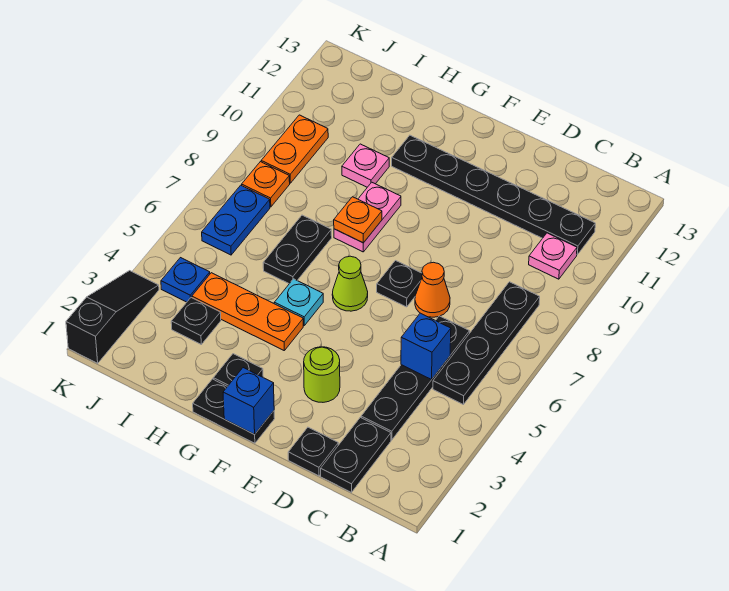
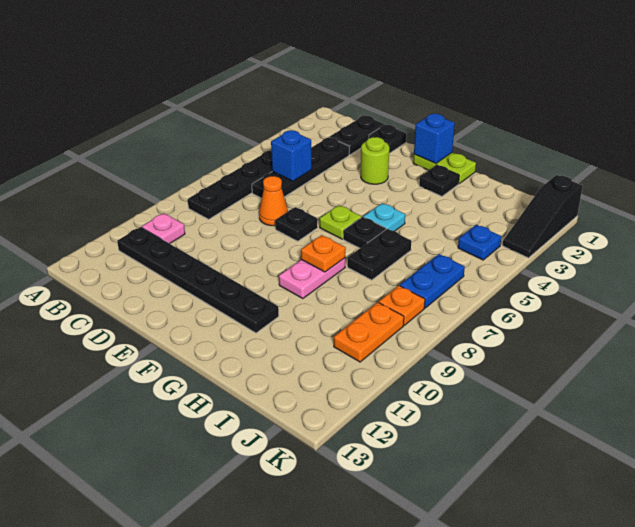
black 1x2 plate [193,379,275,443] -> lime 1x2 plate [413,153,476,184]
lime 1x1 cone [332,256,368,311] -> lime 1x1 plate [320,205,361,239]
orange 1x3 plate [192,273,303,350] -> none
pink 1x1 plate [342,144,389,187] -> none
black 1x1 plate [171,298,221,344] -> black 1x1 plate moved to [343,217,386,248]

